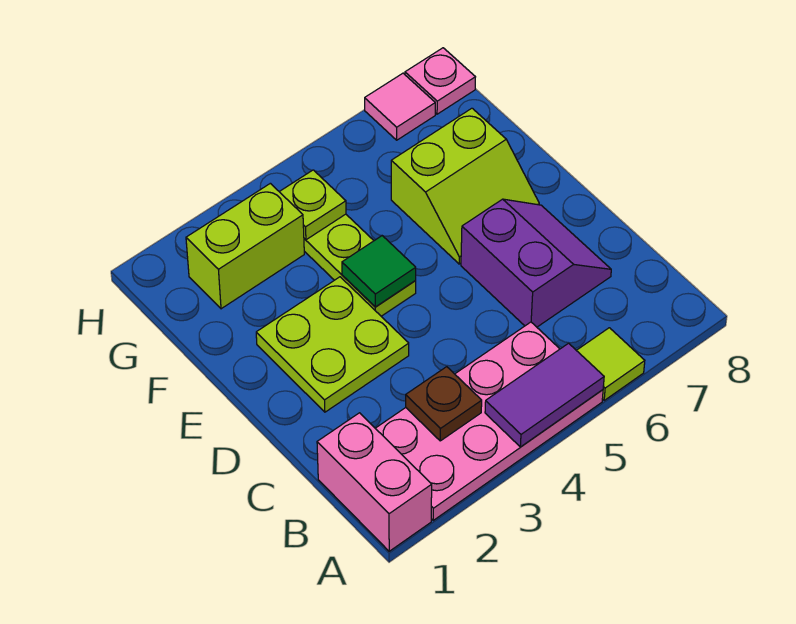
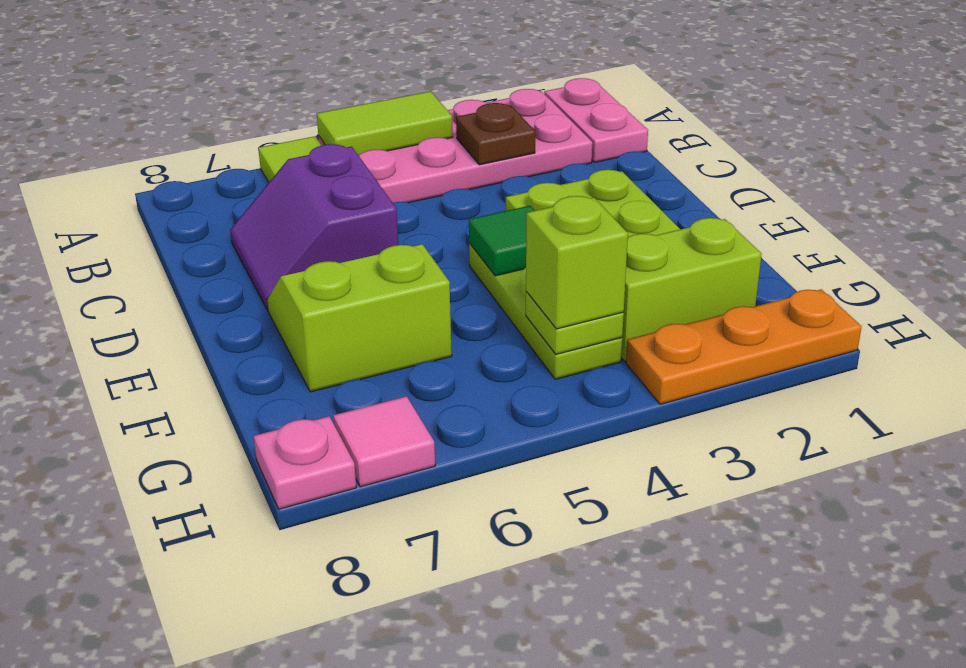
pink 1x2 brick [317,413,432,551] -> pink 1x2 plate [544,78,648,162]
purple 1x2 tile [485,343,604,447] -> lime 1x2 tile [317,91,453,155]
none -> lime 1x1 brick [526,196,628,329]
none -> orange 1x3 plate [626,289,862,404]

